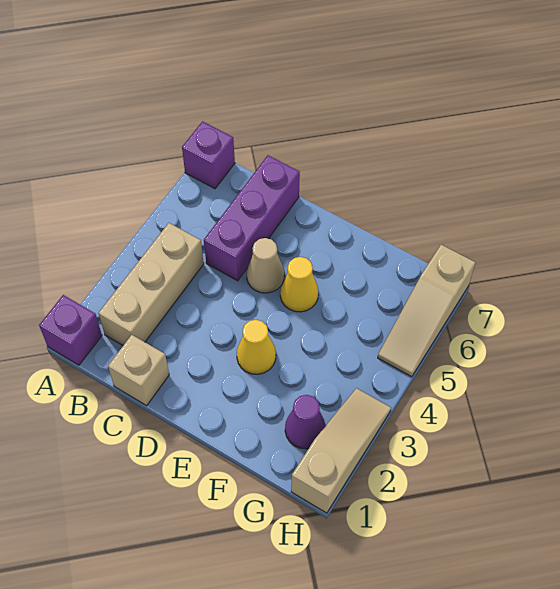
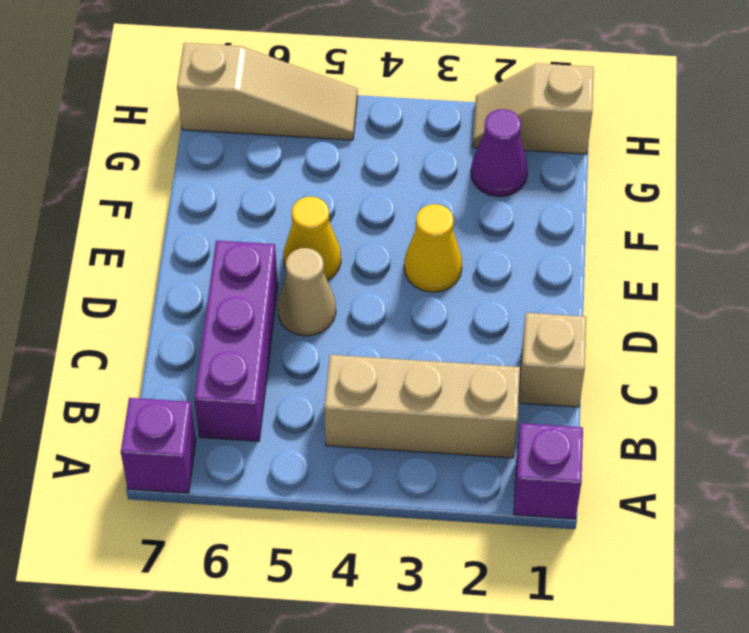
purple 1x3 brick [204,155,300,281] -> purple 1x3 brick turned to [194,241,278,441]
tan 1x3 slope [291,388,391,513] -> tan 1x2 slope [473,63,594,154]

